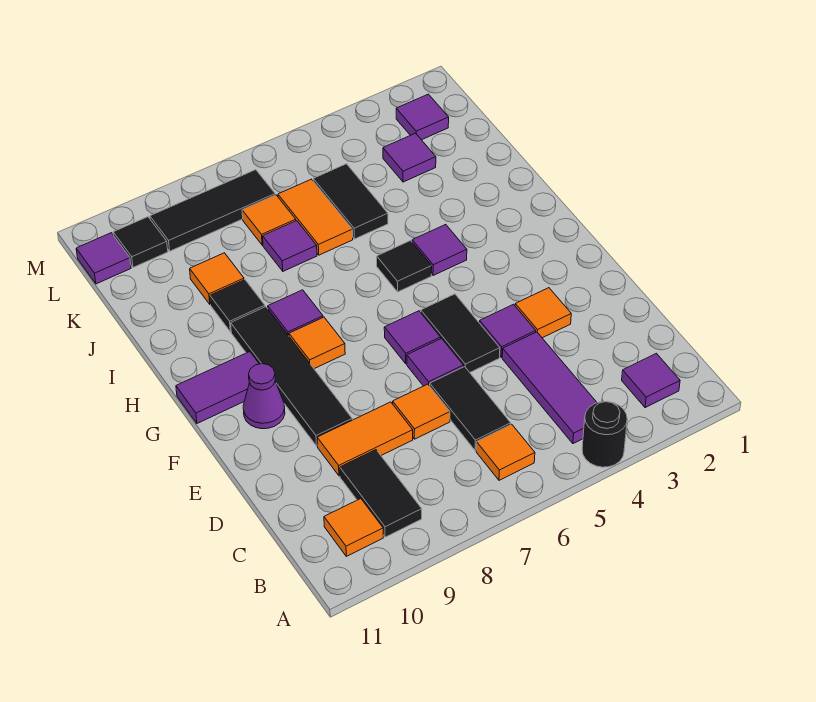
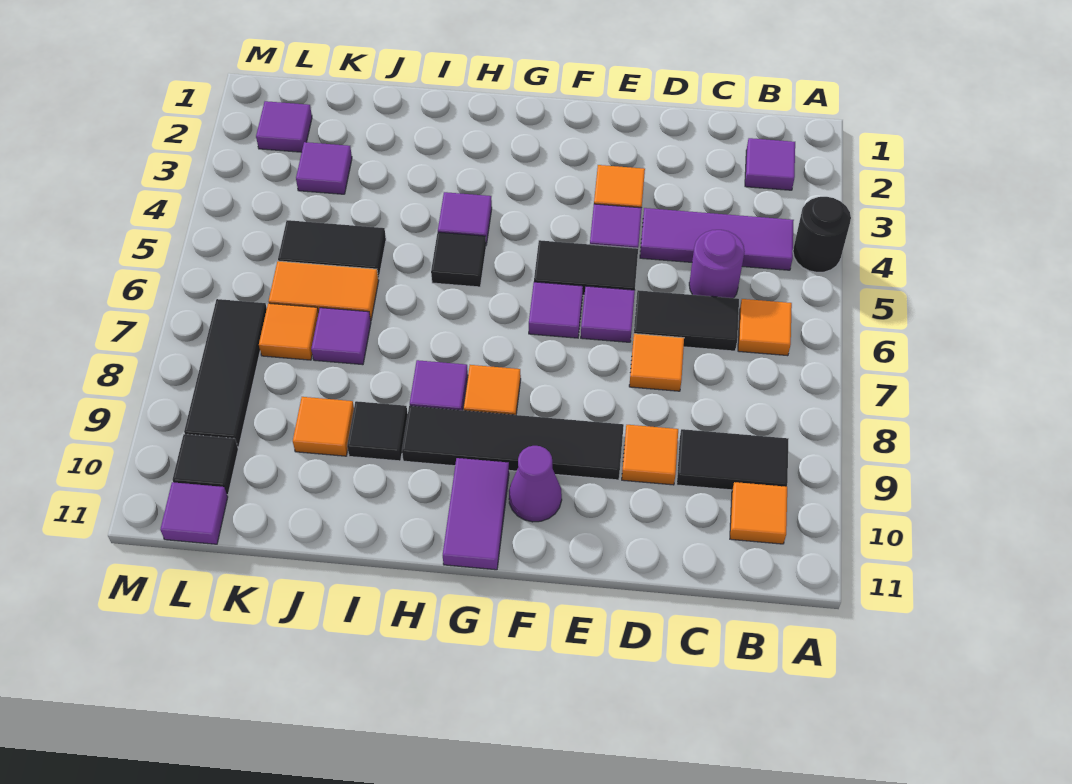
none -> purple 1x1 round brick [689,230,745,298]
orange 1x2 tile [317,402,413,476] -> orange 1x1 tile [622,425,678,485]

